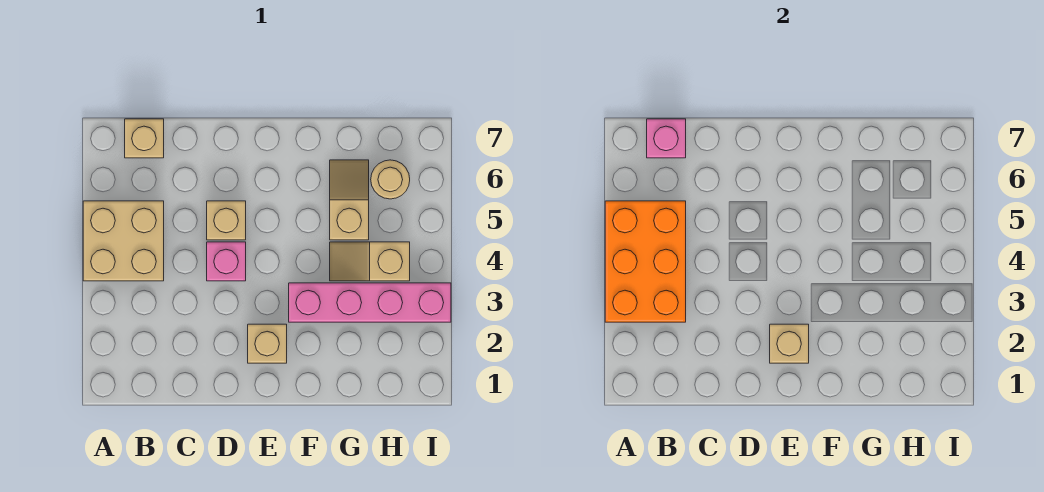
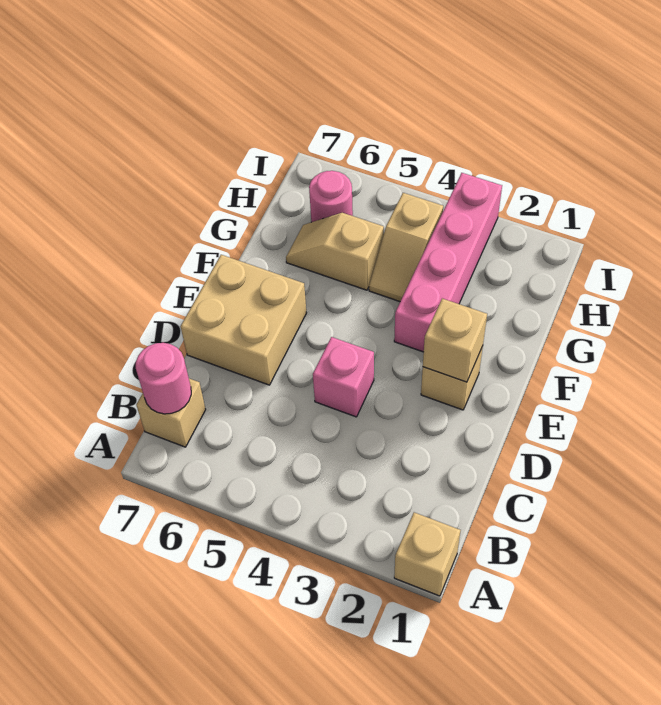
orange 2x3 brick [605,201,686,322] -> none
tan 2x2 brick [83,201,164,281] -> tan 2x2 brick moved to [181,255,306,385]
pink 1x1 brick [647,119,686,158] -> pink 1x1 round brick [136,343,191,414]
tan 1x1 brick [207,201,246,240] -> tan 1x1 brick moved to [394,512,461,596]
tan 1x1 round brick [371,160,410,199] -> pink 1x1 round brick [309,171,353,222]

